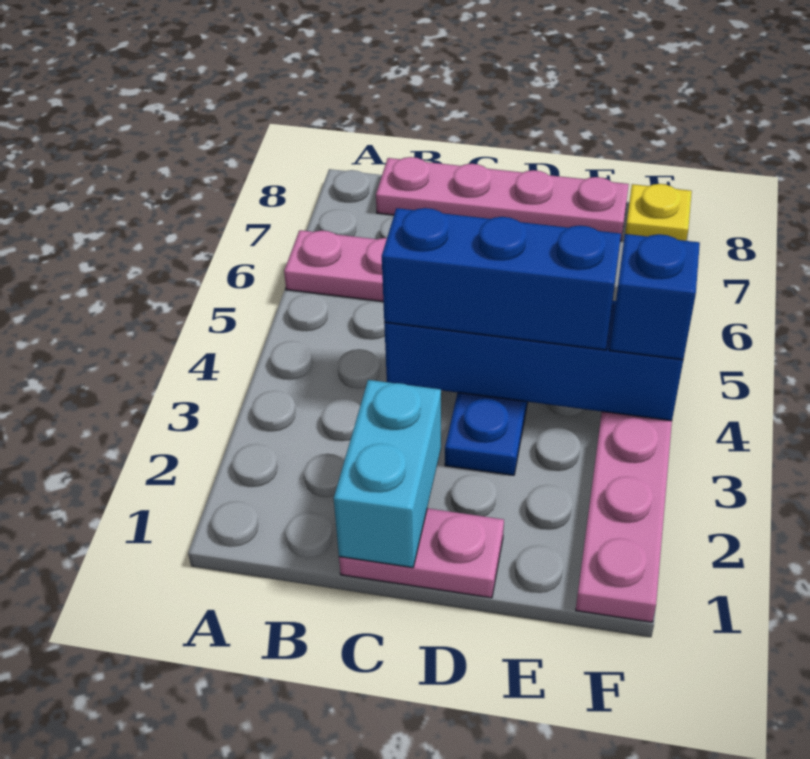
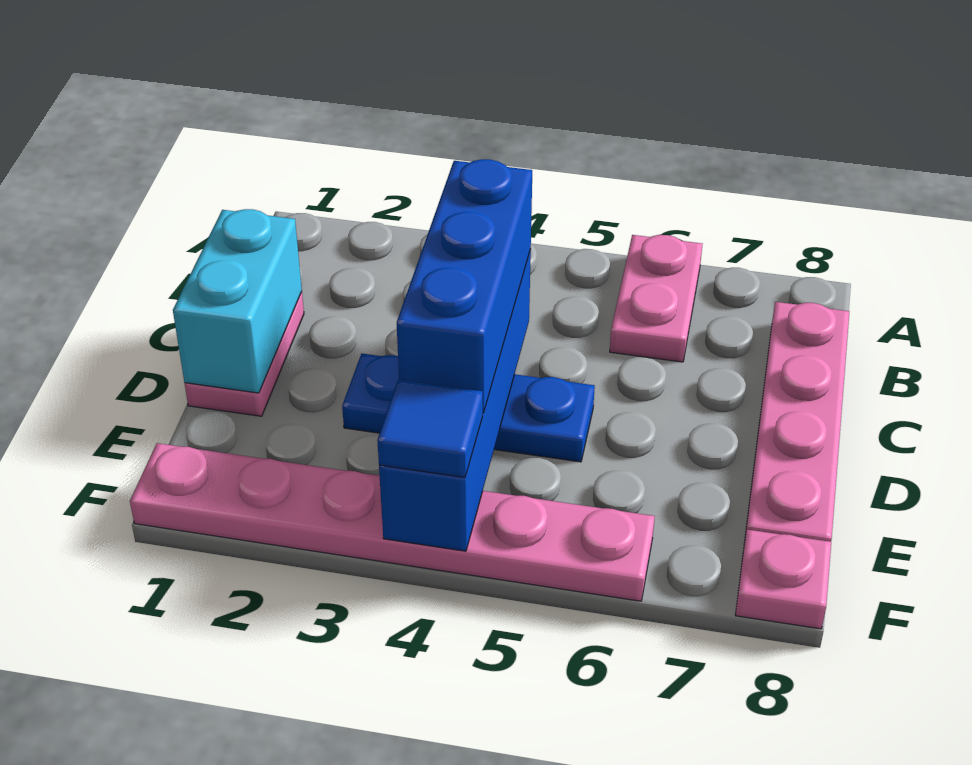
cyan 1x2 brick [334,380,441,568] -> cyan 1x2 brick turned to [173,209,302,393]
blue 1x1 brick [610,234,700,360] -> blue 1x1 tile [377,380,483,478]
yellow 1x1 plate [625,184,692,241] -> pink 1x1 plate [735,529,831,629]

